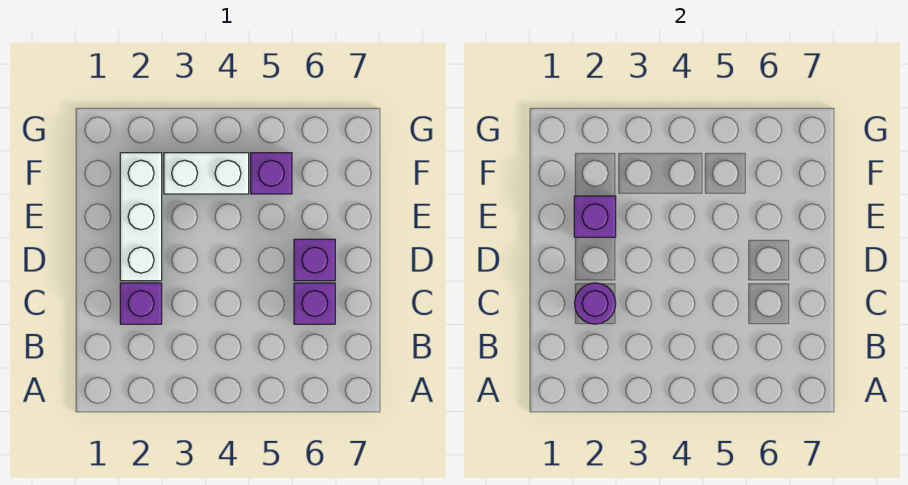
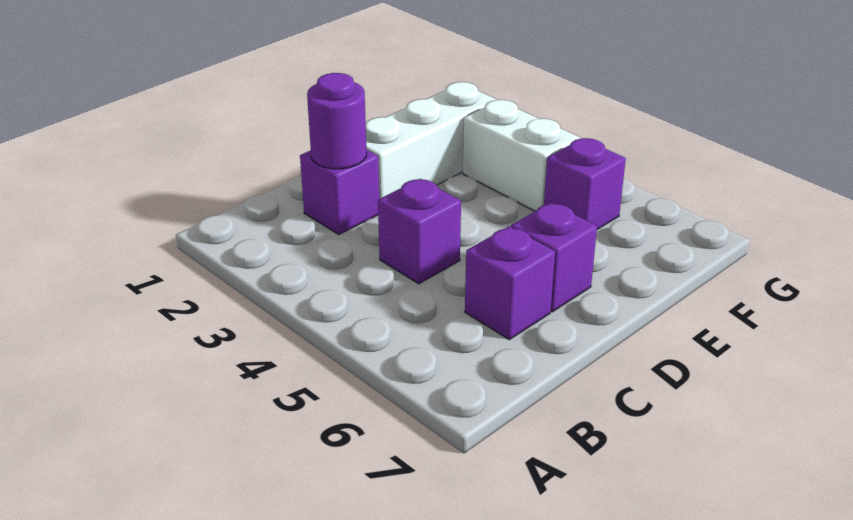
purple 1x1 brick [574,196,616,237] -> purple 1x1 brick moved to [378,179,461,284]

